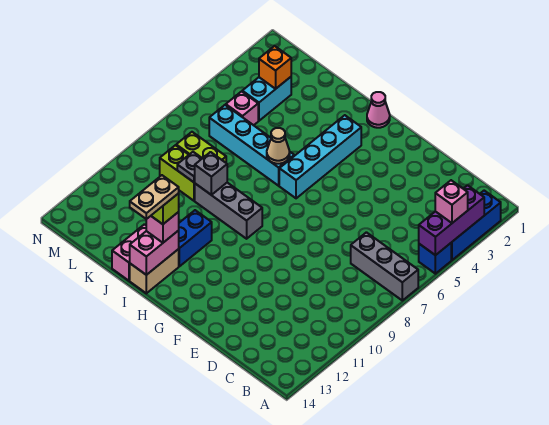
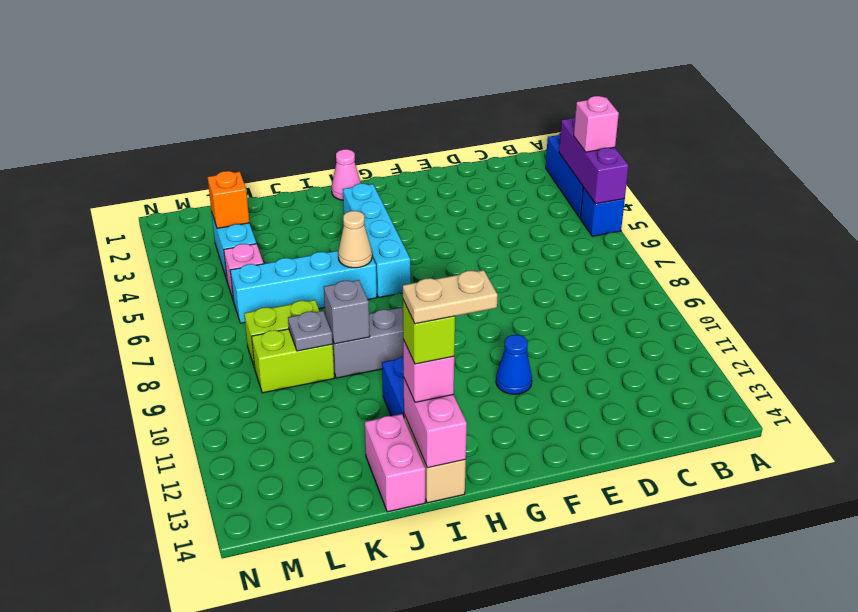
grey 1x3 brick [351,232,418,300] -> none
none -> blue 1x1 cone [496,335,532,394]
tan 1x2 plate [130,175,179,219] -> tan 1x2 plate turned to [403,270,498,324]

